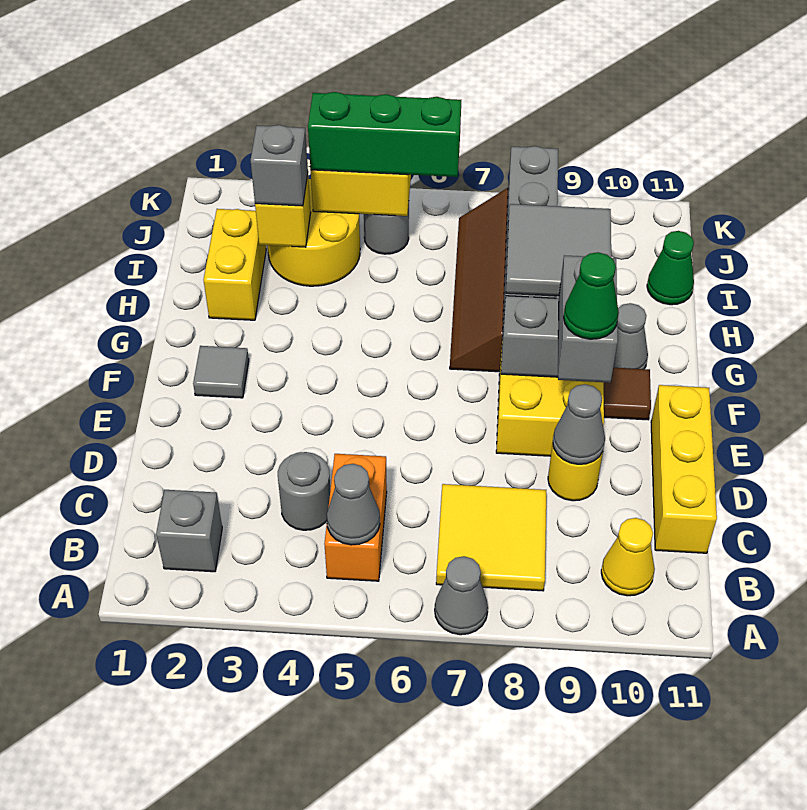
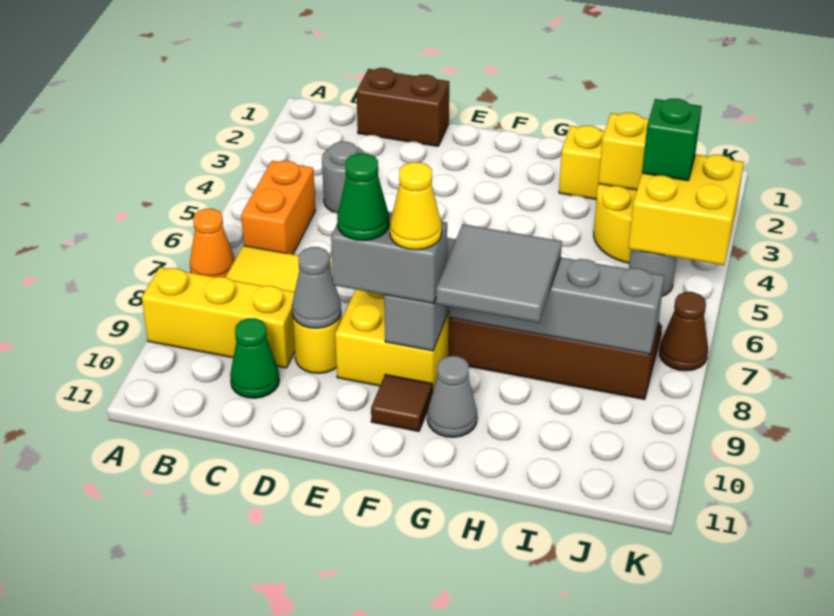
grey 1x1 cone [435,556,488,635] -> orange 1x1 cone [190,209,235,277]
grey 1x1 brick [156,490,222,572] -> none
orange 1x2 brick [324,454,387,581] -> orange 1x2 brick turned to [241,161,316,254]
grey 1x1 cone [327,464,380,545] -> none
yellow 1x1 cone [601,518,655,596] -> yellow 1x1 cone moved to [390,162,442,250]
none -> brown 1x2 brick [357,68,449,146]
yellow 1x3 brick [651,385,717,553] -> yellow 1x3 brick moved to [142,267,295,368]
grey 1x1 tile [193,346,249,398] -> none
grey 1x1 brick [251,125,308,206] -> none
green 1x1 cone [647,231,694,305] -> green 1x1 cone moved to [230,318,279,398]
green 1x3 brick [308,92,461,177] -> green 1x1 brick [642,99,702,181]
none -> brown 1x1 cone [660,292,708,371]

